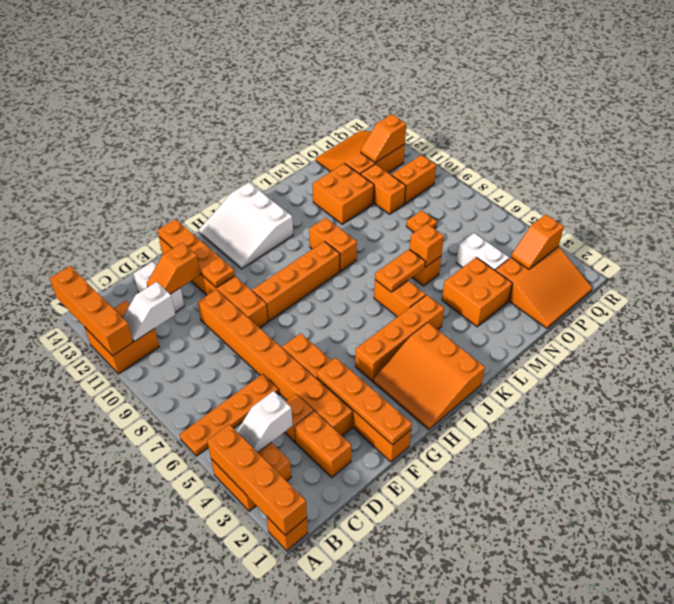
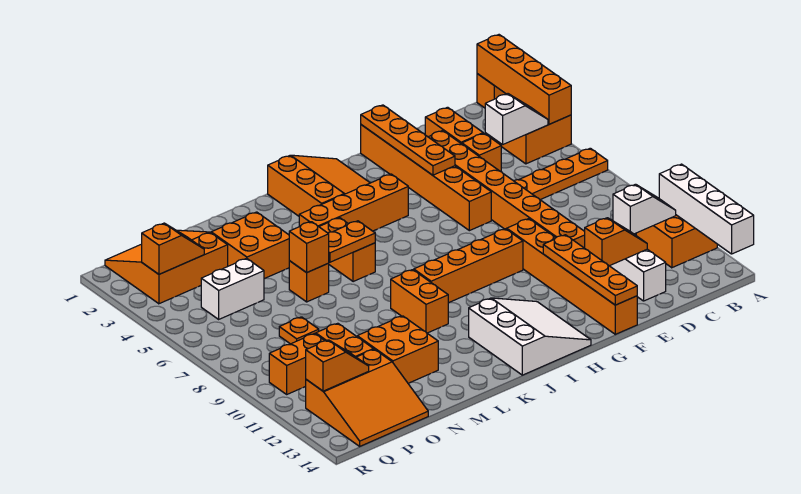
orange 1x4 brick [50,266,133,356] -> white 1x4 brick [659,164,754,254]
white 1x2 brick [456,233,509,270] -> white 1x2 brick turned to [201,258,264,319]

